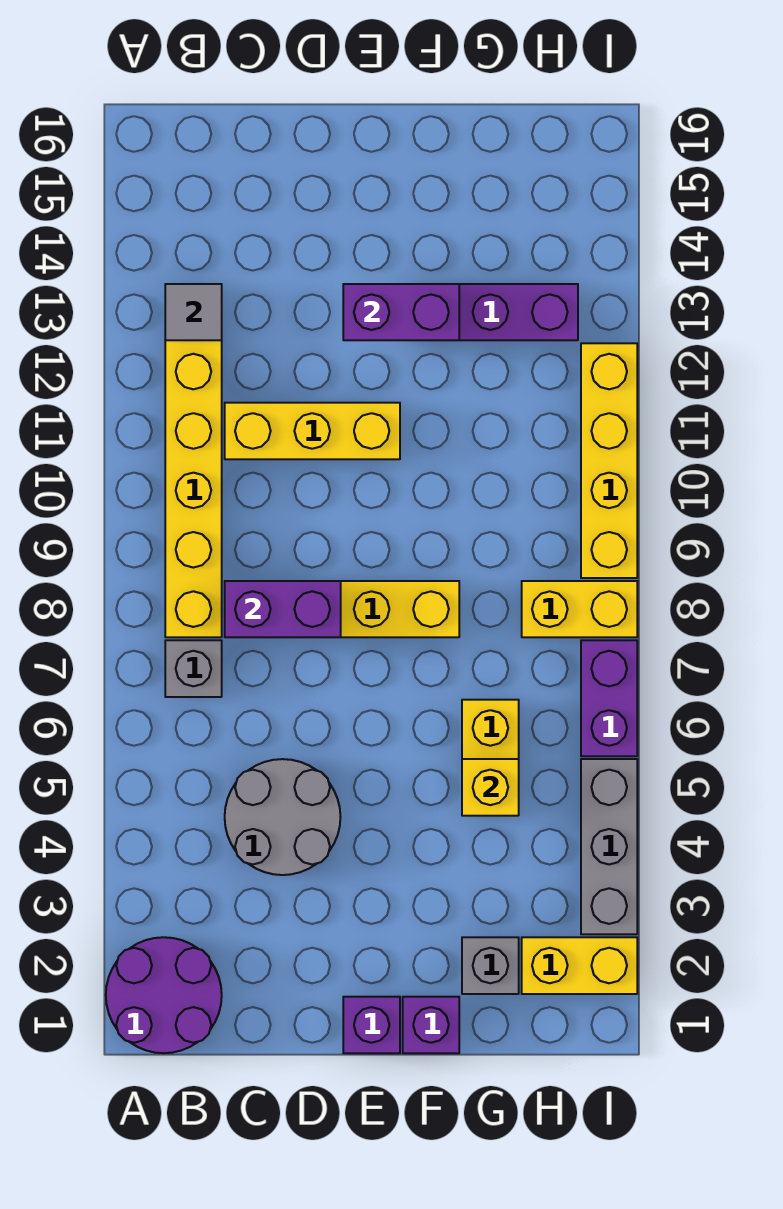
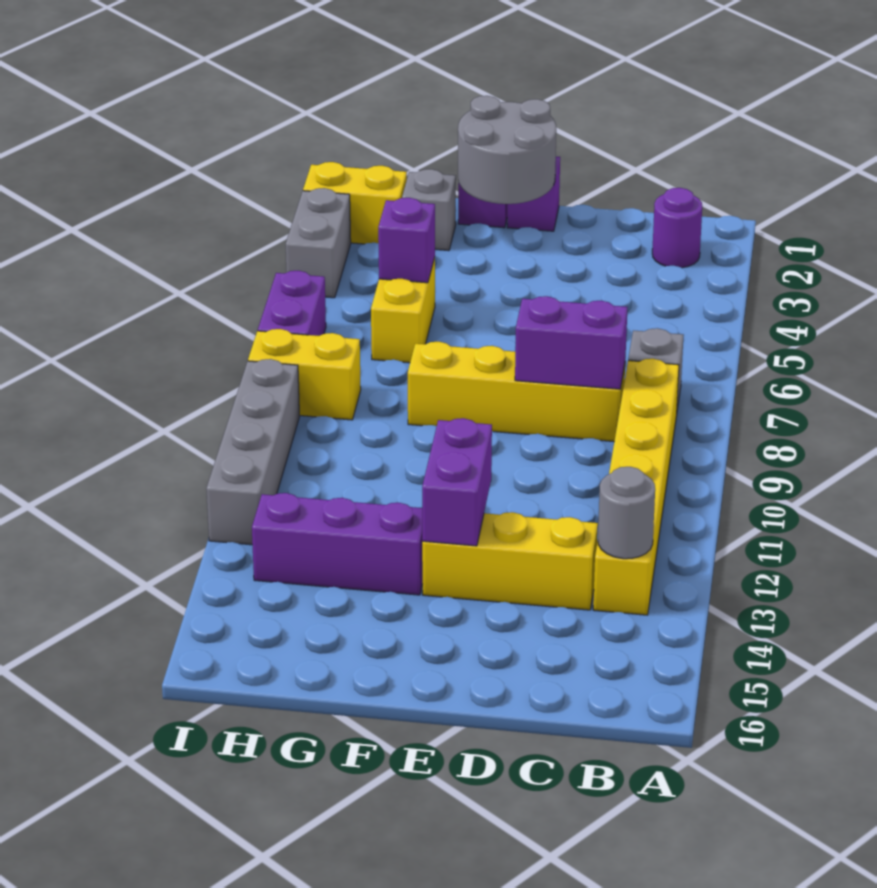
purple 2x2 round brick [106,937,222,1053] -> purple 1x1 round brick [652,188,702,268]
grey 1x1 tile [165,284,222,340] -> grey 1x1 round brick [598,467,655,559]
grey 2x2 round brick [225,759,340,875] -> grey 2x2 round brick moved to [458,96,556,204]
yellow 1x3 brick [225,403,400,459] -> yellow 1x3 brick moved to [422,512,598,610]
purple 1x2 brick [343,284,459,340] -> purple 1x2 brick turned to [422,418,492,546]
yellow 1x1 brick [462,759,519,816] -> purple 1x1 brick [378,198,435,283]
grey 1x3 brick [581,759,637,934] -> grey 1x2 brick [286,188,351,298]
yellow 1x4 brick [581,343,637,578] -> grey 1x4 brick [206,359,299,545]

